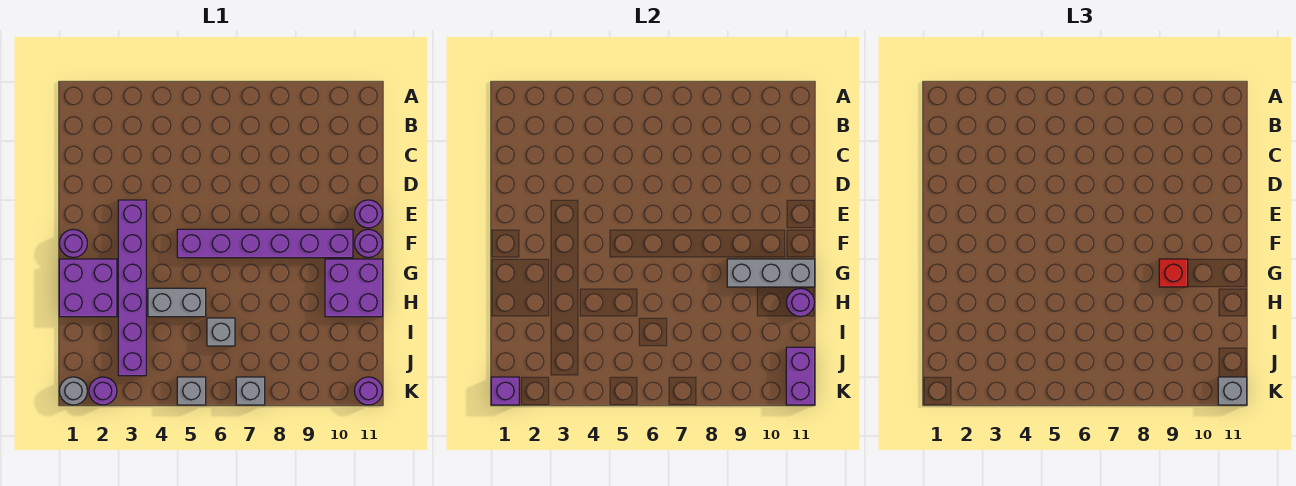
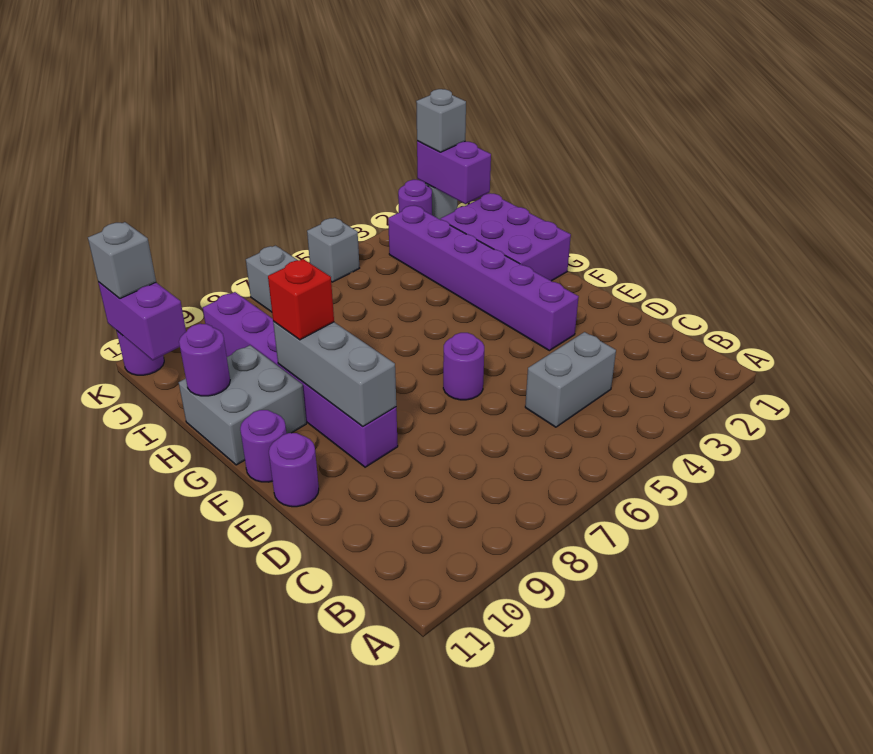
purple 1x1 round brick [59,229,87,257] -> purple 1x1 round brick moved to [443,333,484,400]
purple 1x6 brick [177,229,353,258] -> purple 1x6 brick turned to [203,292,398,467]
purple 2x2 brick [59,259,117,317] -> purple 2x3 brick [441,194,571,281]
grey 1x3 brick [727,259,815,287] -> grey 1x3 brick turned to [273,321,396,426]
purple 2x2 brick [325,259,383,317] -> grey 2x2 brick [179,345,306,465]
grey 1x2 brick [148,288,206,317] -> grey 1x2 brick moved to [525,332,616,427]
grey 1x1 brick [207,318,235,346] -> grey 1x1 brick moved to [416,89,466,152]
purple 1x1 brick [491,377,519,405] -> purple 1x2 brick [417,141,491,204]

